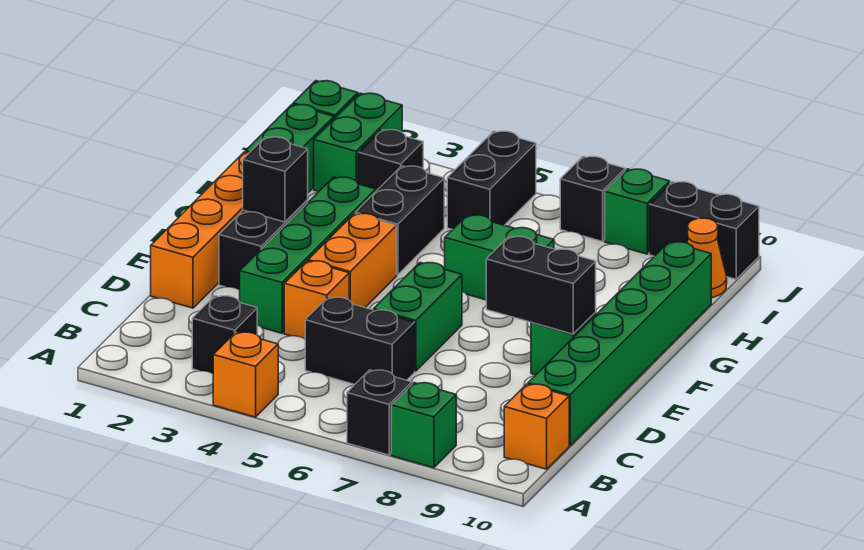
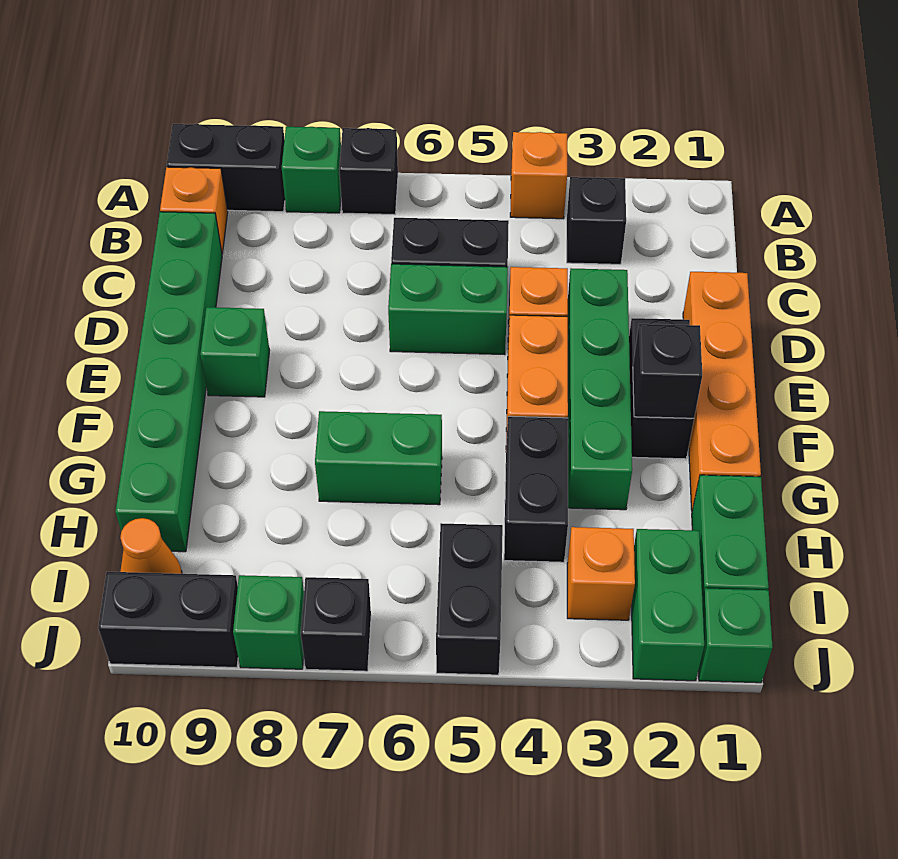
green 1x2 brick [373,263,462,371] -> green 1x2 brick turned to [388,264,508,354]
black 1x2 brick [486,236,596,334] -> black 1x2 brick moved to [167,124,285,212]
black 1x1 brick [358,130,423,191] -> orange 1x1 brick [567,527,635,620]

